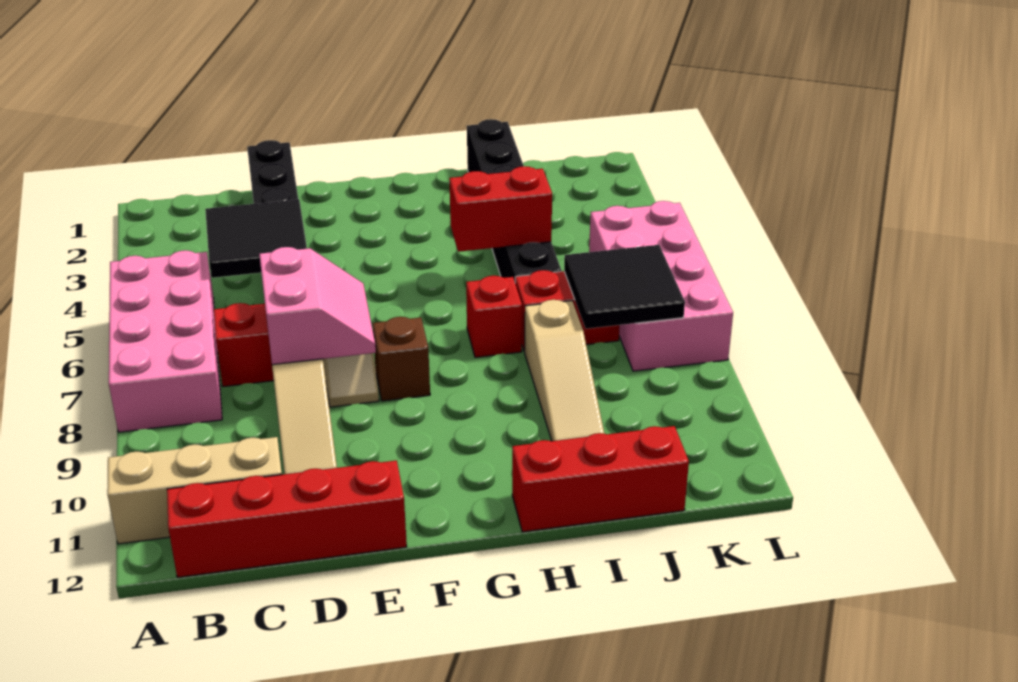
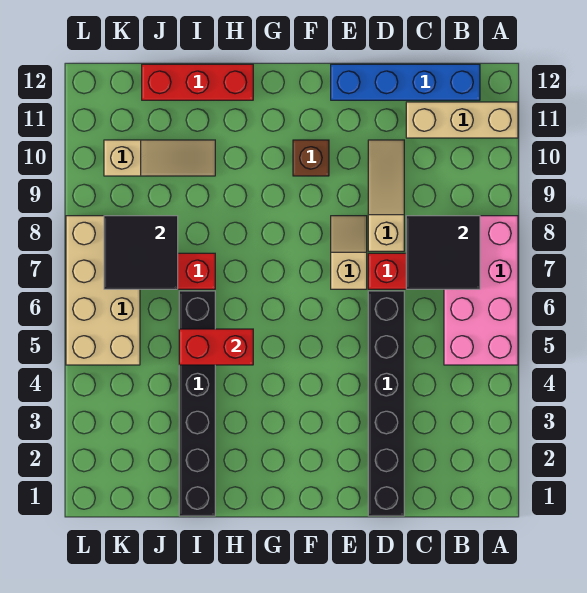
red 1x4 brick [167,461,407,577] -> blue 1x4 brick [331,64,480,100]
black 2x2 tile [205,199,307,278] -> black 2x2 tile moved to [406,216,480,289]
pink 2x2 slope [259,247,376,365] -> none
brown 1x1 brick [373,317,430,401] -> brown 1x1 brick moved to [293,140,329,176]
red 1x1 brick [466,276,522,357] -> none
tan 1x3 slope [525,300,604,441] -> tan 1x3 slope turned to [104,140,215,176]
pink 2x4 brick [589,201,733,371] -> tan 2x4 brick [66,216,140,365]

